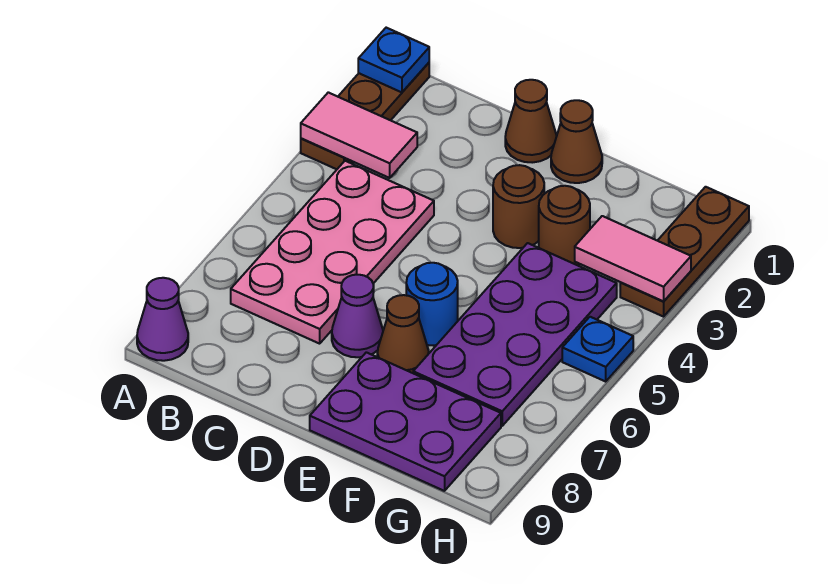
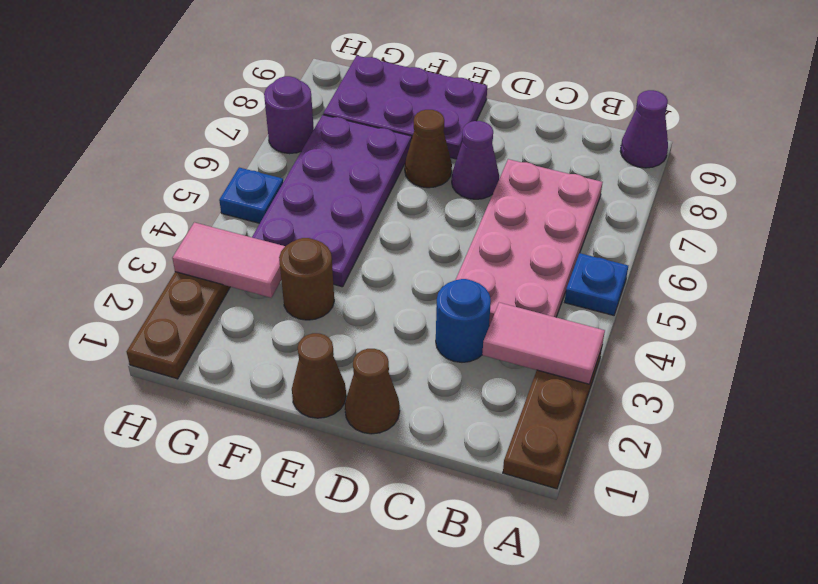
blue 1x1 plate [358,28,429,92] -> blue 1x1 plate moved to [565,253,628,315]
brown 1x1 round brick [493,165,544,248] -> none
blue 1x1 round brick [406,263,458,346] -> blue 1x1 round brick moved to [436,279,491,362]
none -> purple 1x1 round brick [264,76,314,154]

